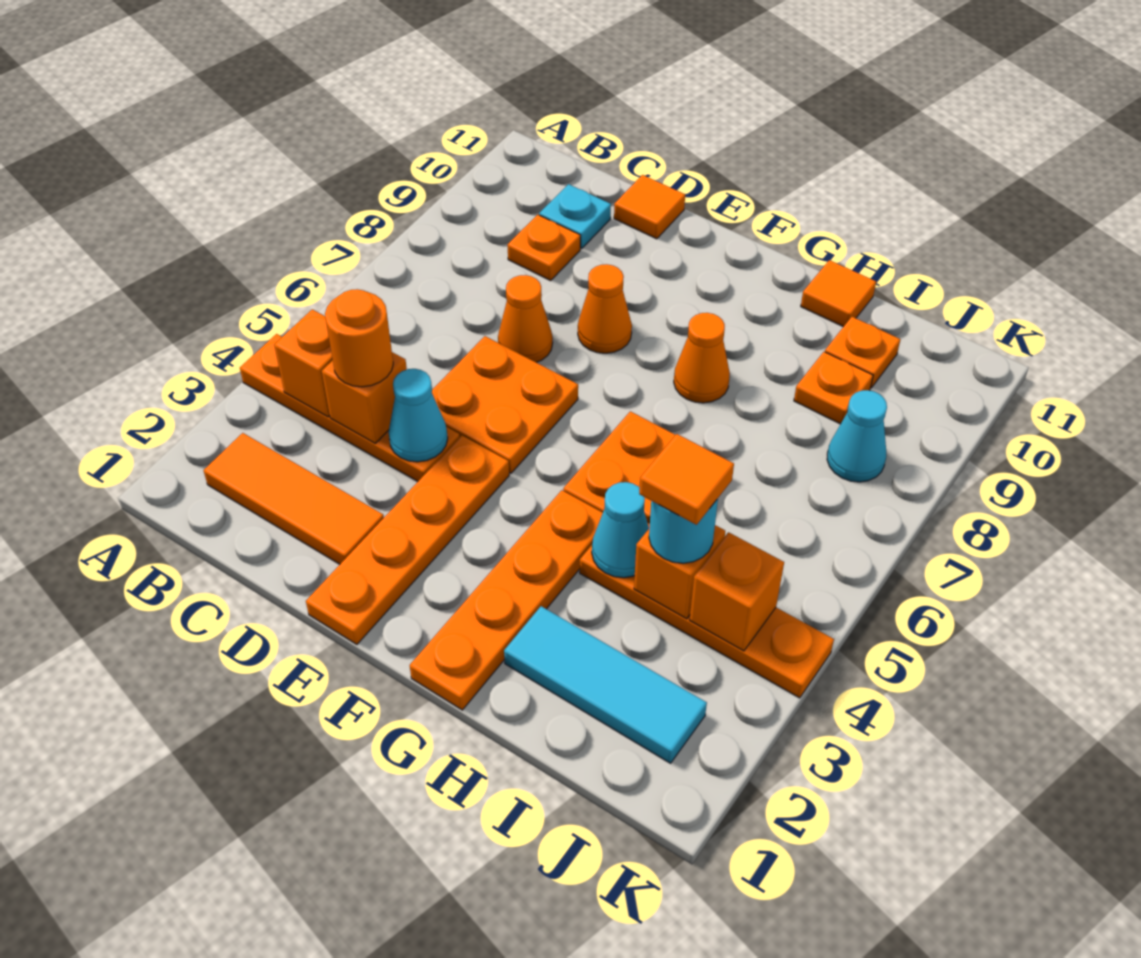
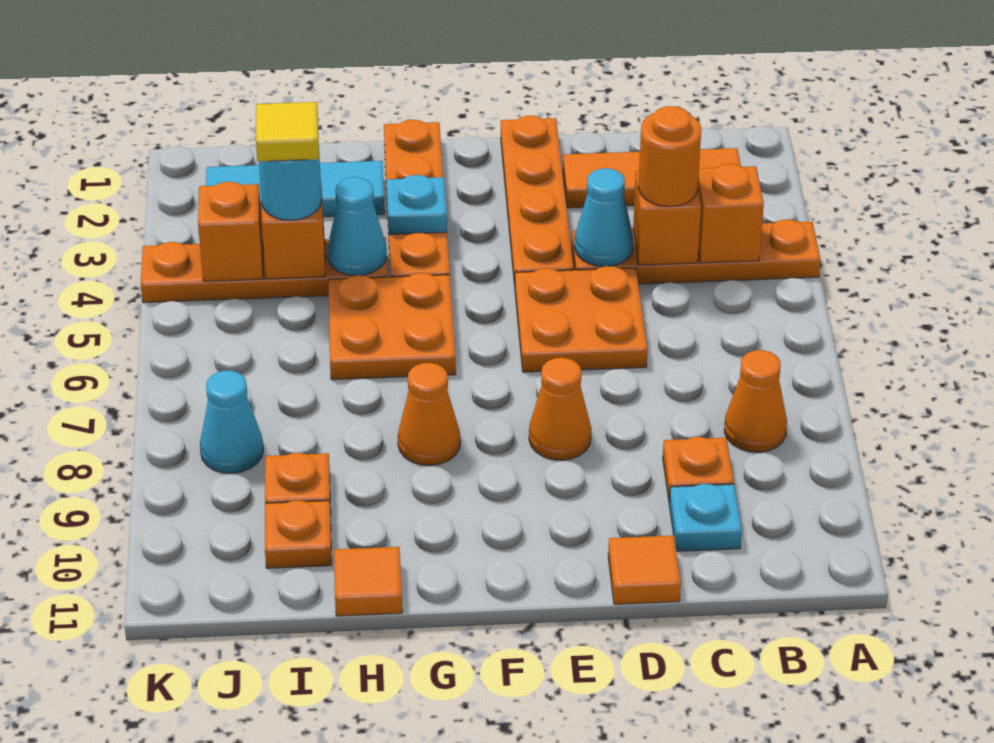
orange 1x1 cone [498,275,553,362] -> orange 1x1 cone moved to [724,350,787,452]
none -> cyan 1x1 plate [386,175,447,235]
orange 1x1 tile [639,434,734,525] -> yellow 1x1 tile [256,102,319,162]

